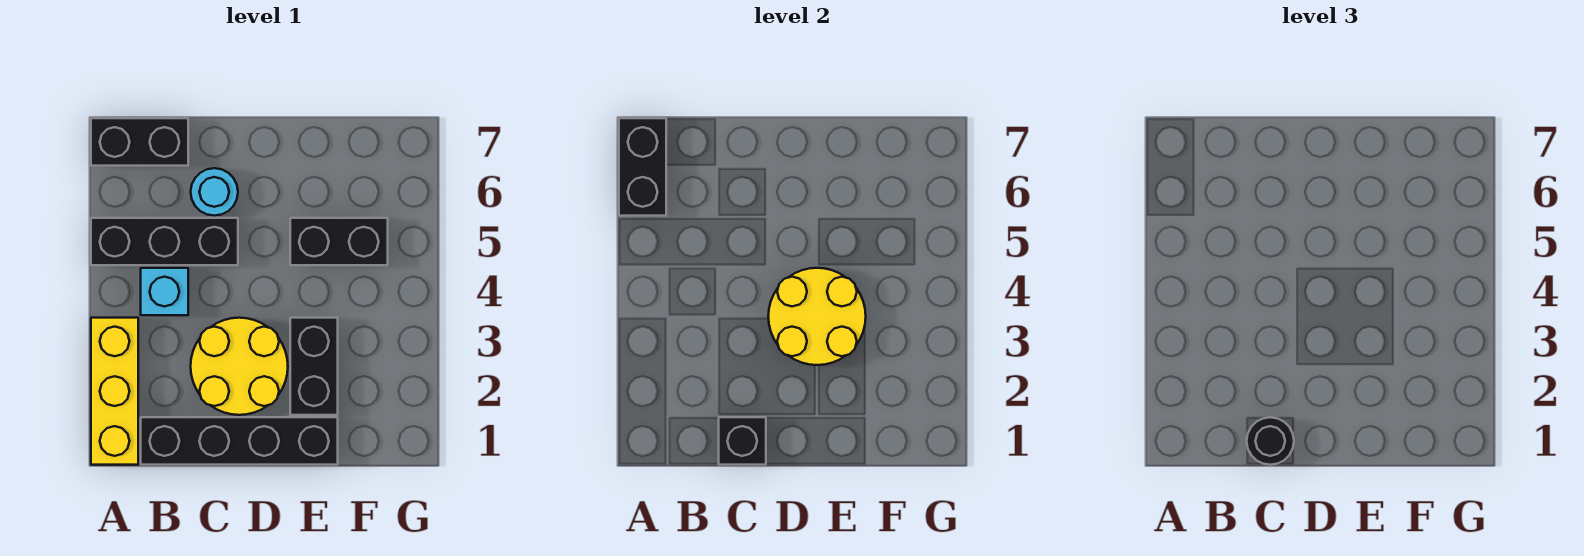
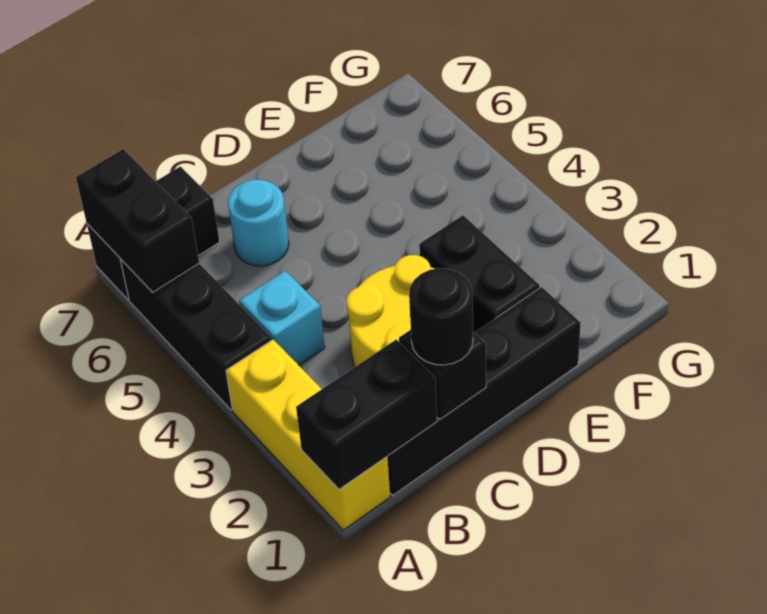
black 1x3 brick [91,218,238,265] -> black 1x3 brick turned to [120,259,272,410]
yellow 2x2 round brick [768,268,866,365] -> none
black 1x2 brick [290,218,388,265] -> black 1x2 brick moved to [296,339,437,489]

